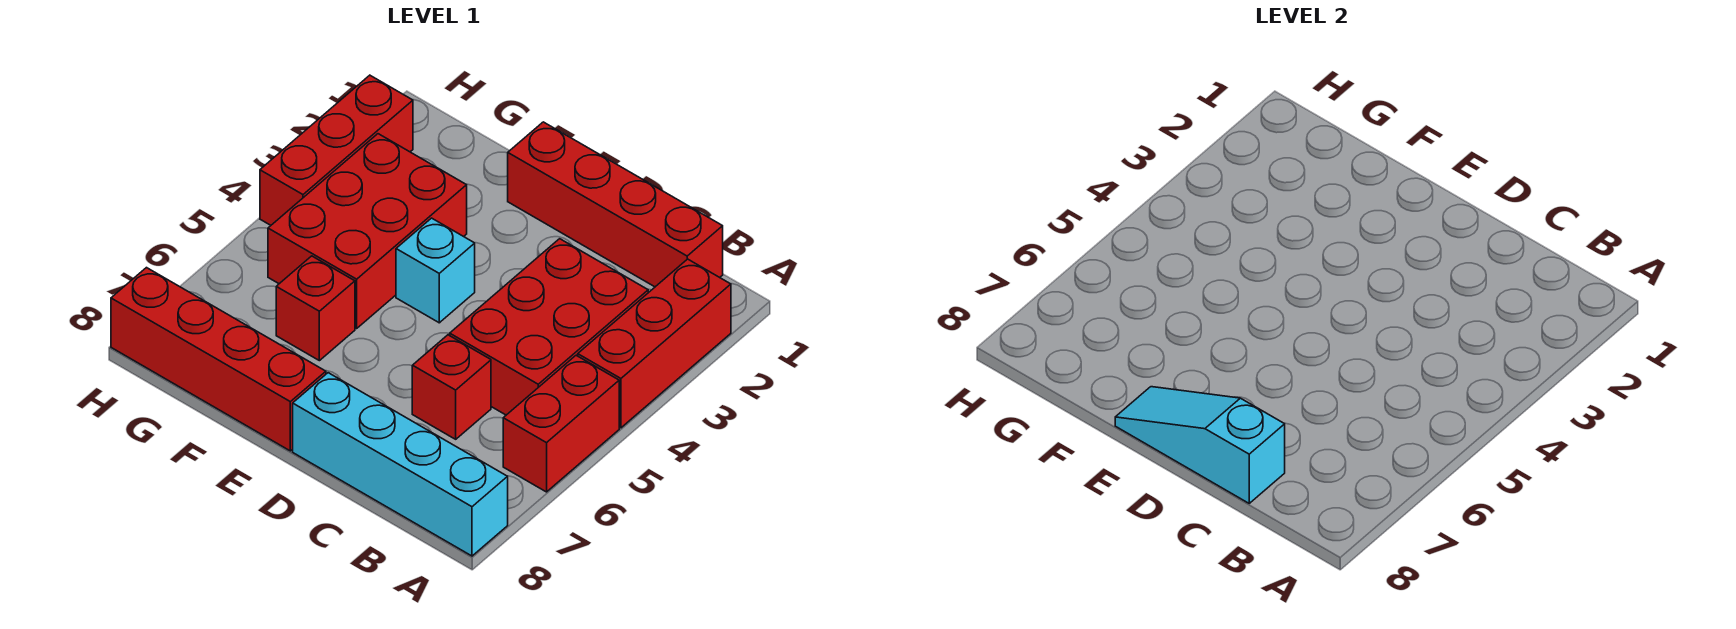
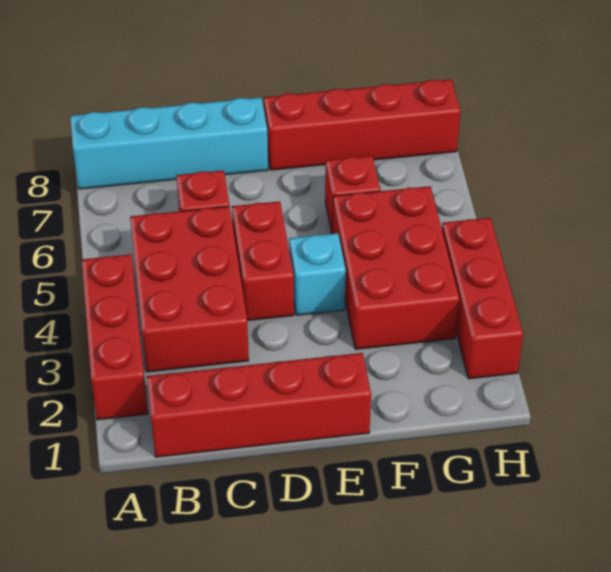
red 1x2 brick [503,355,619,492] -> red 1x2 brick moved to [232,201,294,321]
cyan 1x3 slope [1115,387,1285,503] -> none

